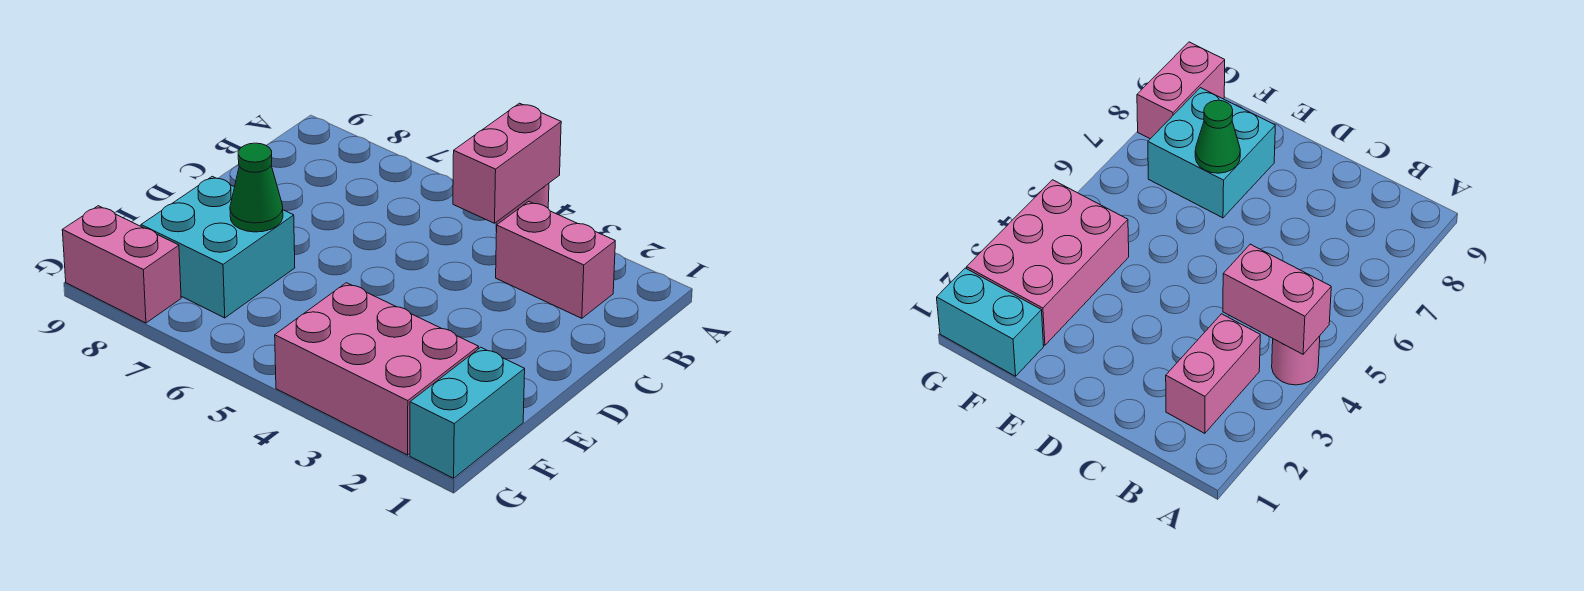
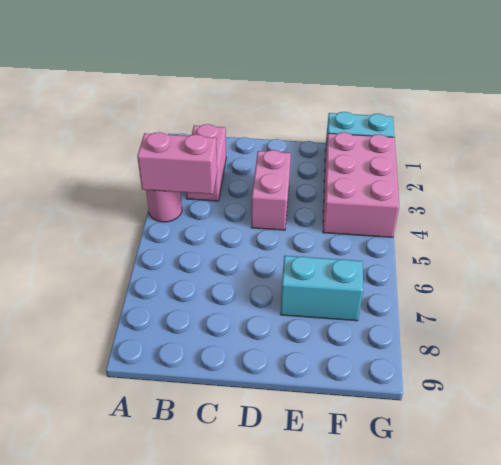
cyan 2x2 brick [141,176,295,318] -> cyan 1x2 brick [280,256,363,321]
green 1x1 cone [230,143,283,232] -> none
pink 1x2 brick [62,206,181,323] -> pink 1x2 brick moved to [251,150,291,230]

